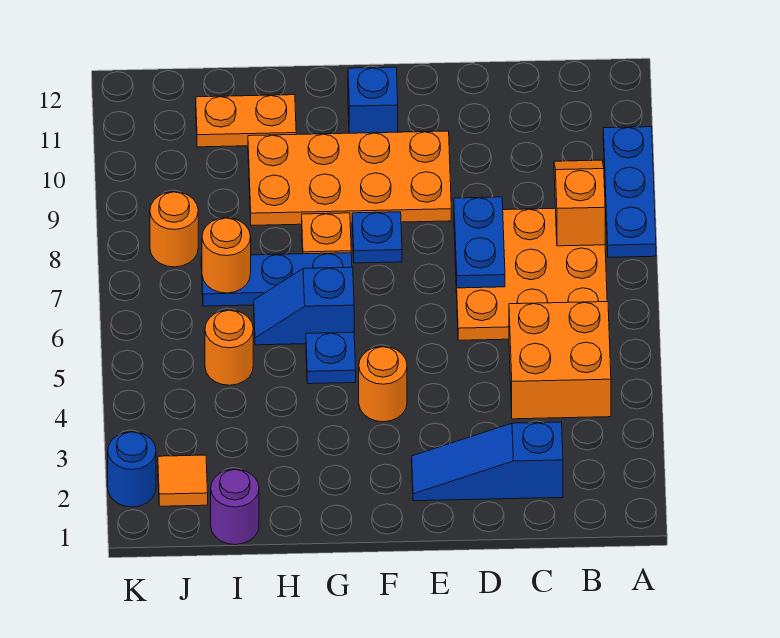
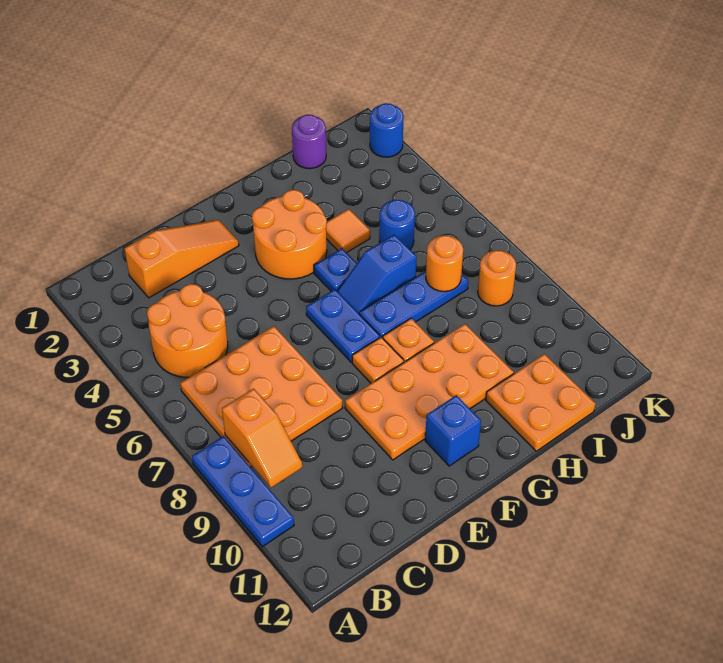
orange 2x2 brick [509,302,611,419] -> orange 2x2 round brick [147,284,228,377]
blue 1x3 slope [412,422,563,501] -> orange 1x3 slope [124,220,239,298]
blue 1x2 plate [454,197,505,288] -> blue 1x2 plate moved to [306,289,380,362]
orange 1x1 round brick [359,346,407,422] -> orange 2x2 round brick [252,190,327,279]
blue 1x1 plate [352,212,402,263] -> orange 1x1 plate [352,337,404,383]
blue 1x2 slope [254,267,354,345] -> blue 1x2 slope turned to [337,235,417,313]
orange 1x2 plate [196,95,296,147] -> orange 2x2 plate [486,354,596,451]
orange 1x1 round brick [205,310,253,385] -> blue 1x1 round brick [379,200,415,249]
orange 1x1 tile [158,455,208,506] -> orange 1x1 tile moved to [326,209,370,253]

